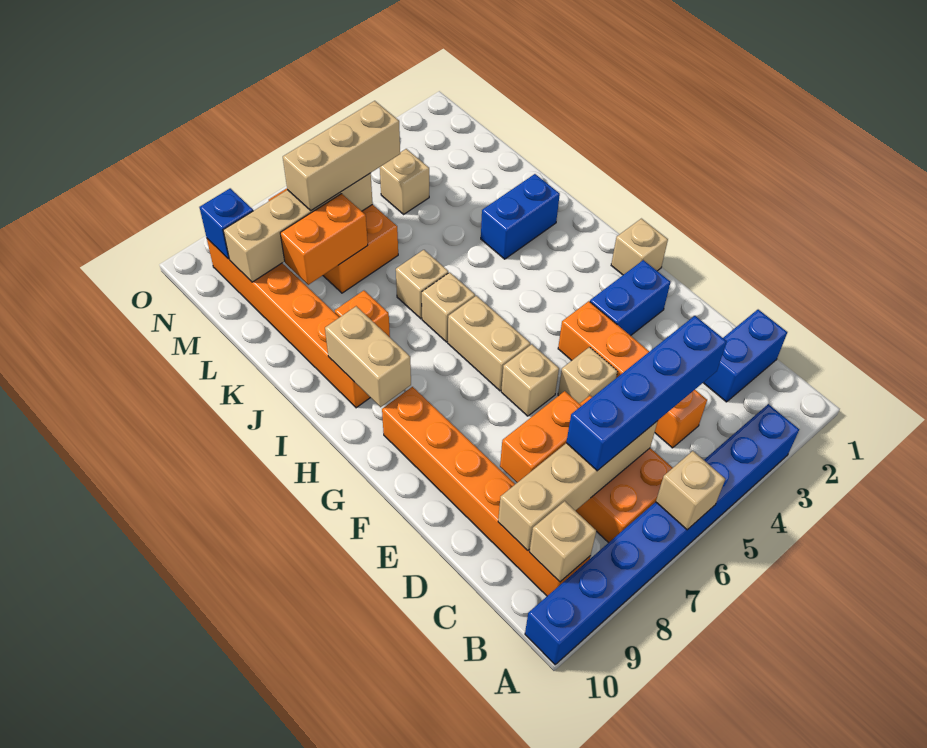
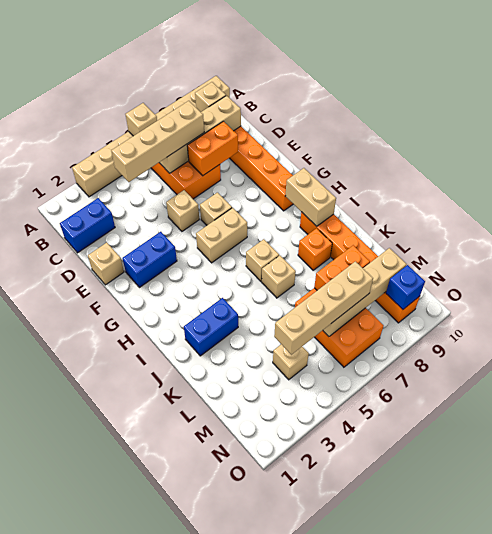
blue 1x8 brick [525,404,799,665] -> tan 1x8 brick [72,76,230,197]
orange 1x4 brick [558,301,707,448] -> none
blue 1x4 brick [566,316,727,471] -> tan 1x4 brick [111,101,204,182]
tan 1x1 brick [611,219,668,275] -> tan 1x1 brick moved to [88,242,124,285]
tan 1x2 brick [448,296,530,391] -> tan 1x2 brick turned to [196,208,247,263]
tan 1x3 brick [283,101,400,211] -> tan 1x4 brick [274,261,373,355]

